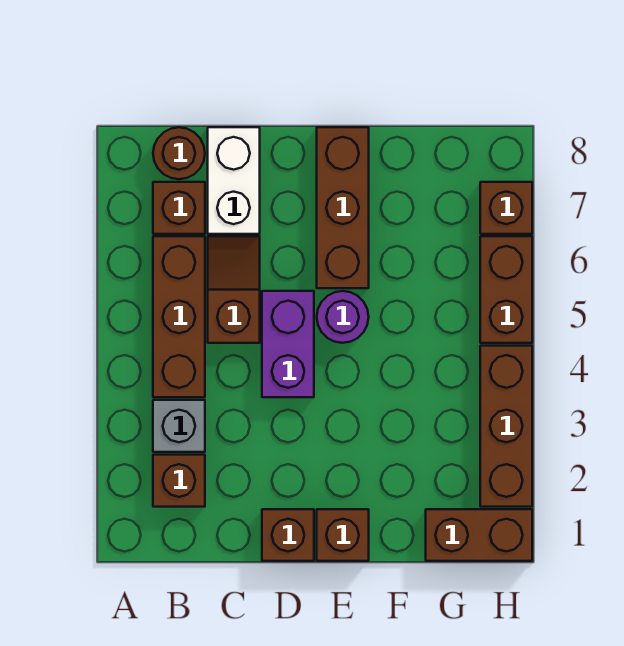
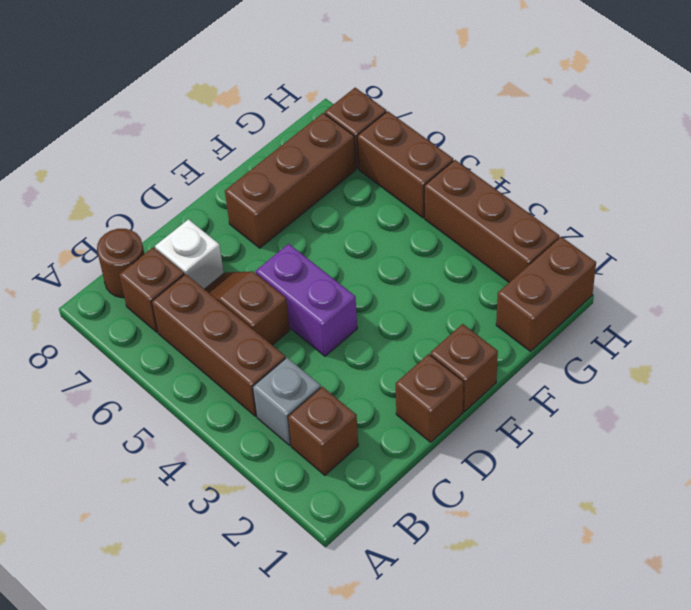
white 1x2 brick [208,127,260,234] -> white 1x1 brick [155,219,224,289]
purple 1x1 round brick [317,291,369,343] -> none
brown 1x3 brick [317,127,369,288] -> brown 1x3 brick turned to [225,113,356,248]

